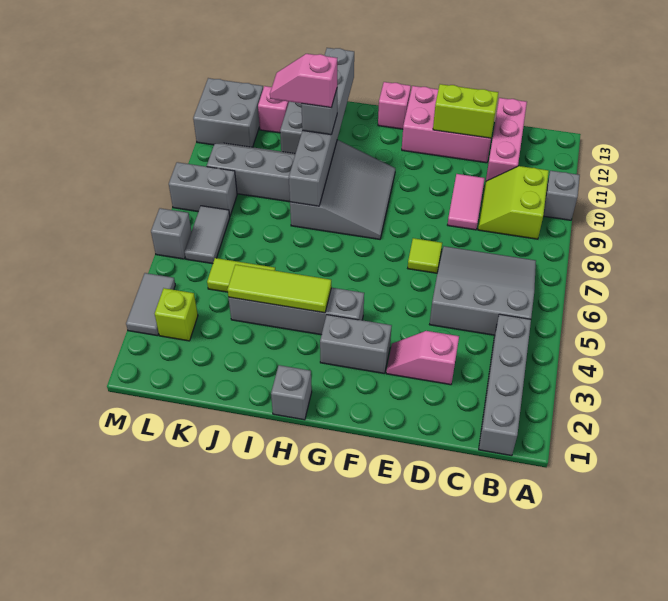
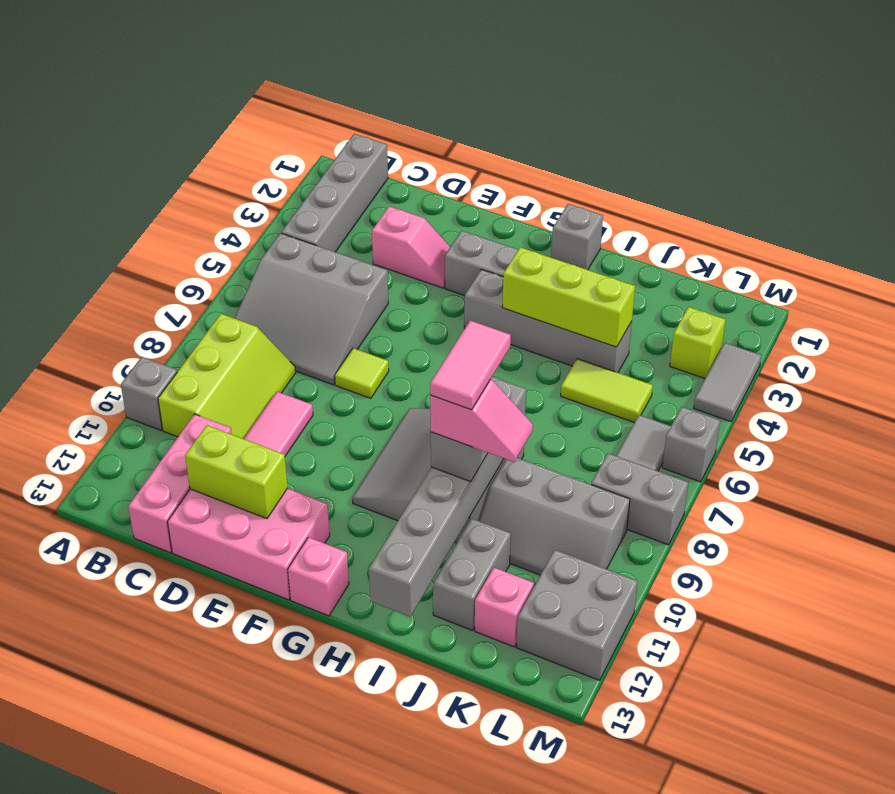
lime 2x2 slope [478,166,549,239] -> lime 2x3 slope [158,314,296,439]
lime 1x3 tile [227,264,332,313] -> lime 1x3 brick [502,247,635,347]
none -> pink 1x2 tile [430,321,511,410]

